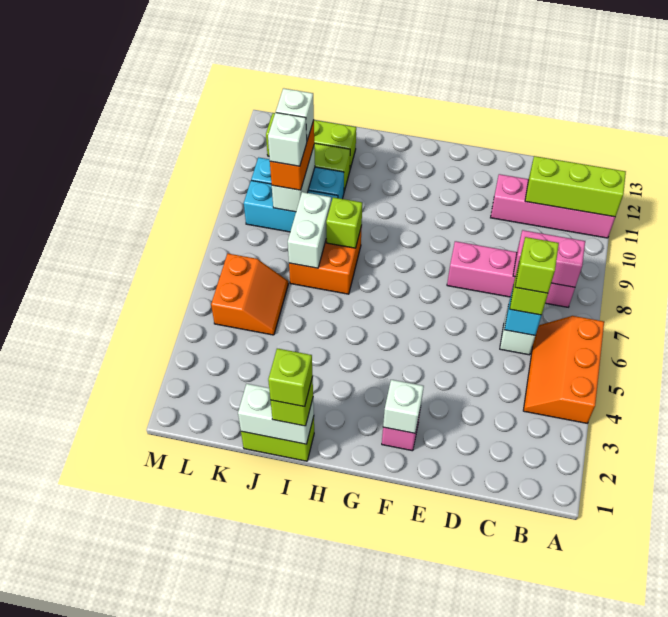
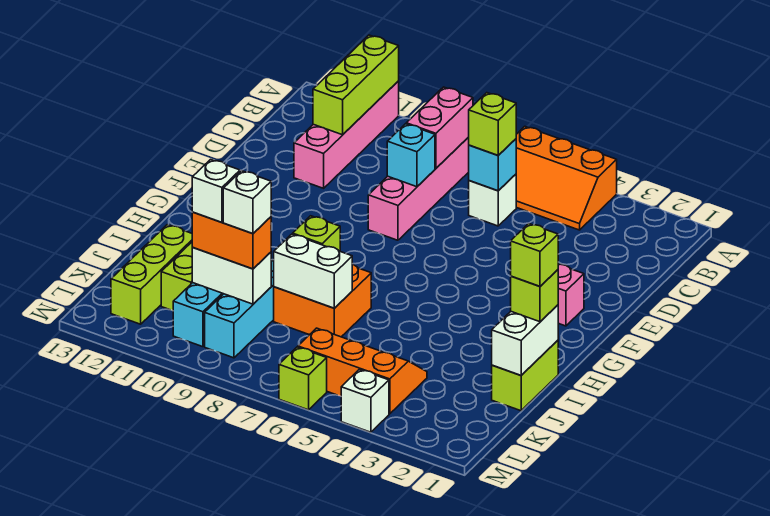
lime 1x1 brick [515,237,559,293] -> lime 1x1 brick moved to [279,347,327,410]
none -> cyan 1x1 brick [387,124,435,187]
white 1x1 brick [383,380,424,433] -> white 1x1 brick moved to [341,369,389,432]
orange 2x2 slope [211,253,288,335] -> orange 2x3 slope [298,328,427,414]

